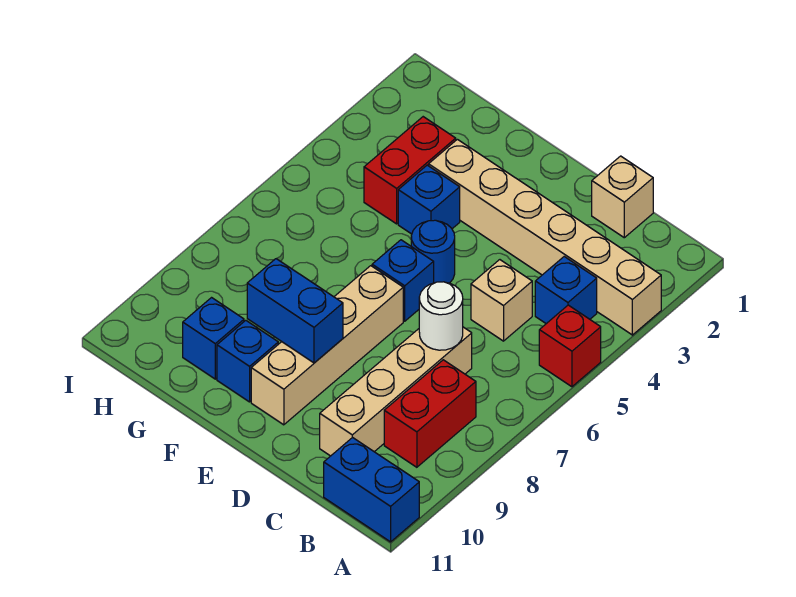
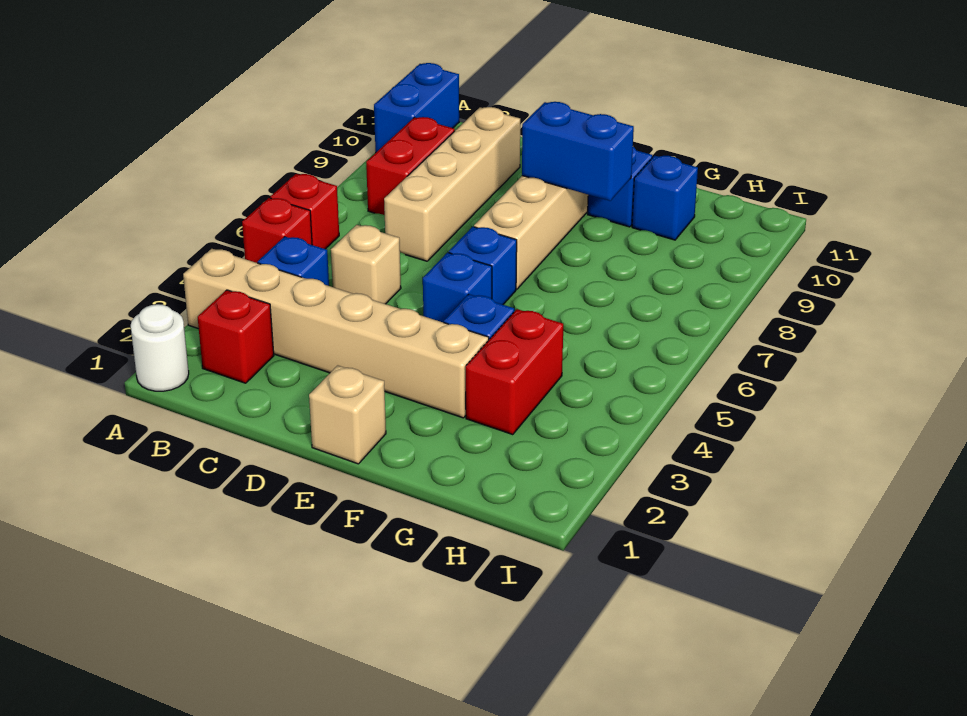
none -> red 1x1 brick [270,174,339,249]
blue 1x2 brick [324,437,419,542] -> blue 1x2 brick turned to [374,63,459,152]
none -> red 1x1 brick [198,290,274,383]
tan 1x1 brick [592,156,653,238] -> tan 1x1 brick moved to [309,365,386,464]
white 1x1 round brick [419,282,463,350] -> white 1x1 round brick moved to [131,304,189,391]
blue 1x1 round brick [411,220,455,283] -> blue 1x1 brick [423,252,492,323]

